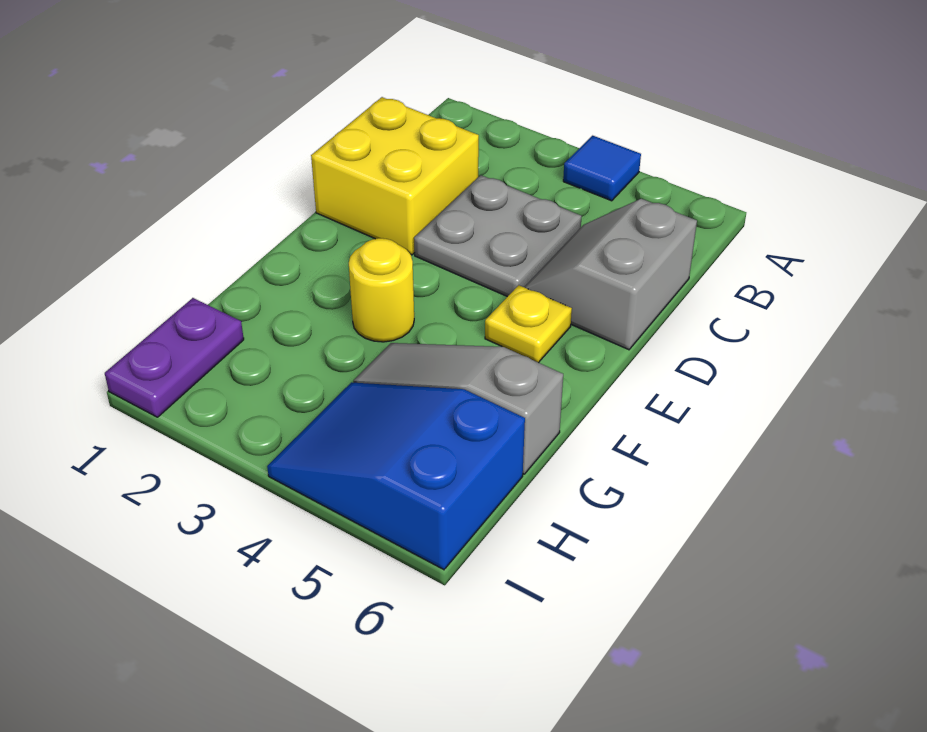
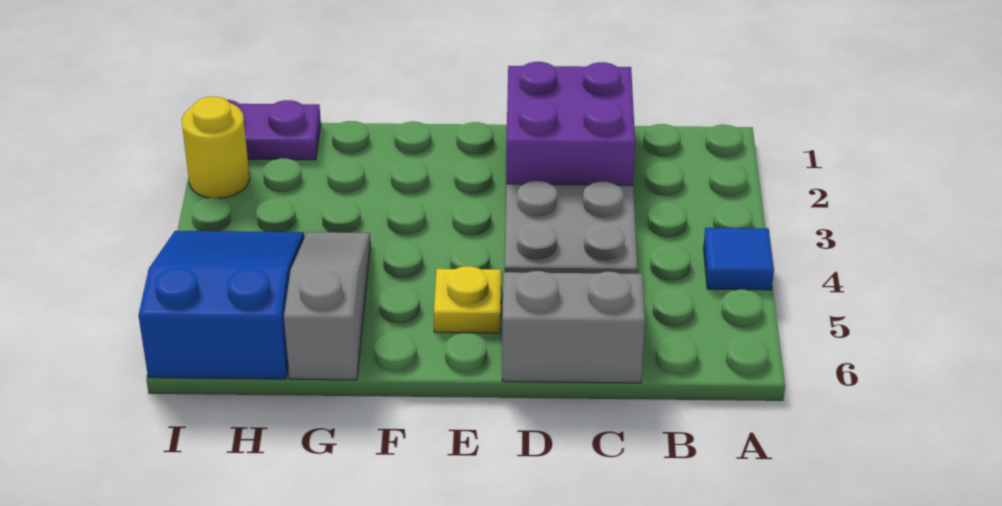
yellow 2x2 brick [311,97,479,255] -> purple 2x2 brick [506,62,635,185]
yellow 1x1 round brick [349,238,414,342] -> yellow 1x1 round brick moved to [182,97,250,198]

